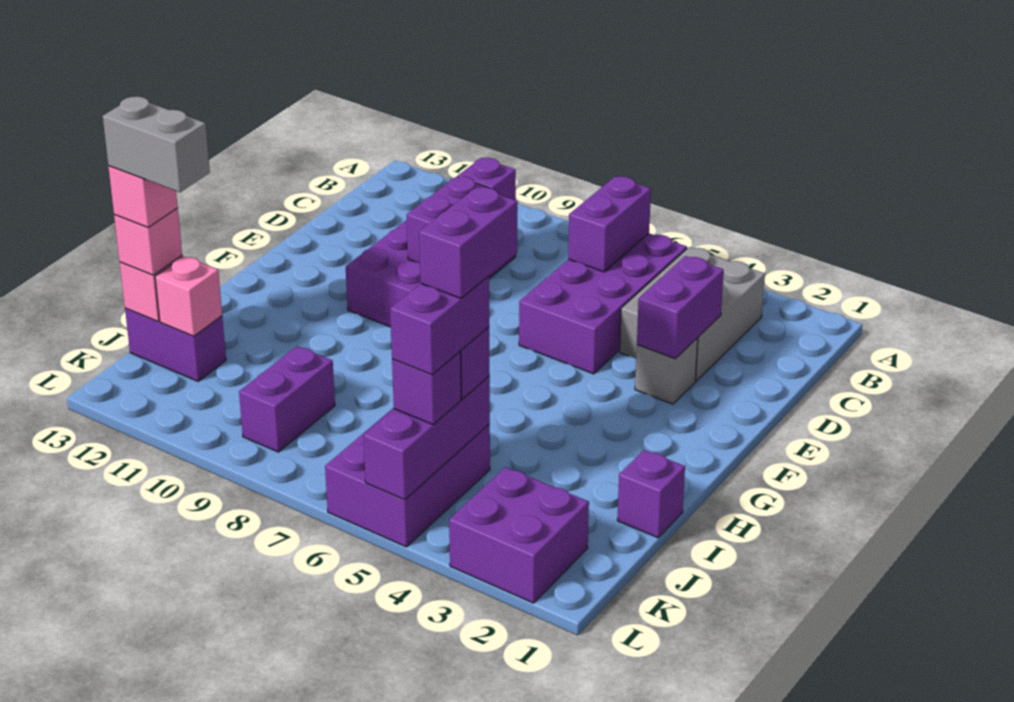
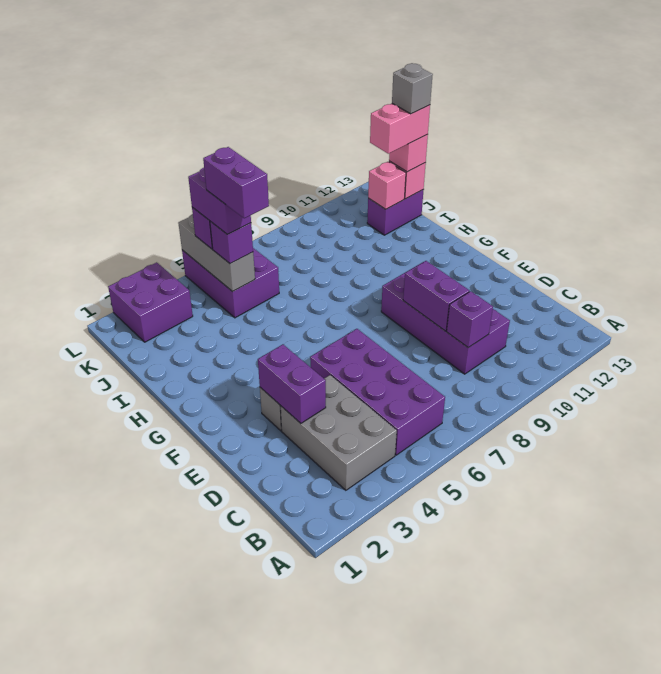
purple 1x2 brick [568,176,651,272] -> none
purple 1x1 brick [617,450,685,538] -> none
purple 1x3 brick [363,377,490,500] -> grey 1x3 brick [178,214,255,292]
purple 1x2 brick [239,346,335,452] -> none
grey 1x2 brick [103,97,210,192] -> grey 1x1 brick [392,63,433,114]
pink 1x1 brick [108,166,178,228] -> pink 1x2 brick [370,104,430,154]

